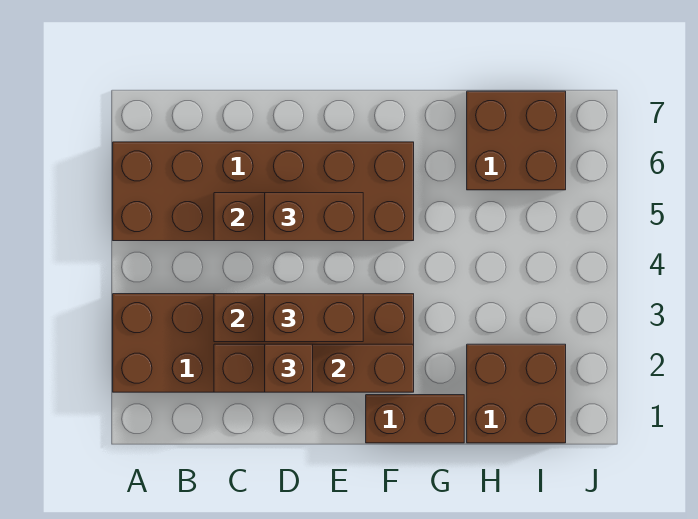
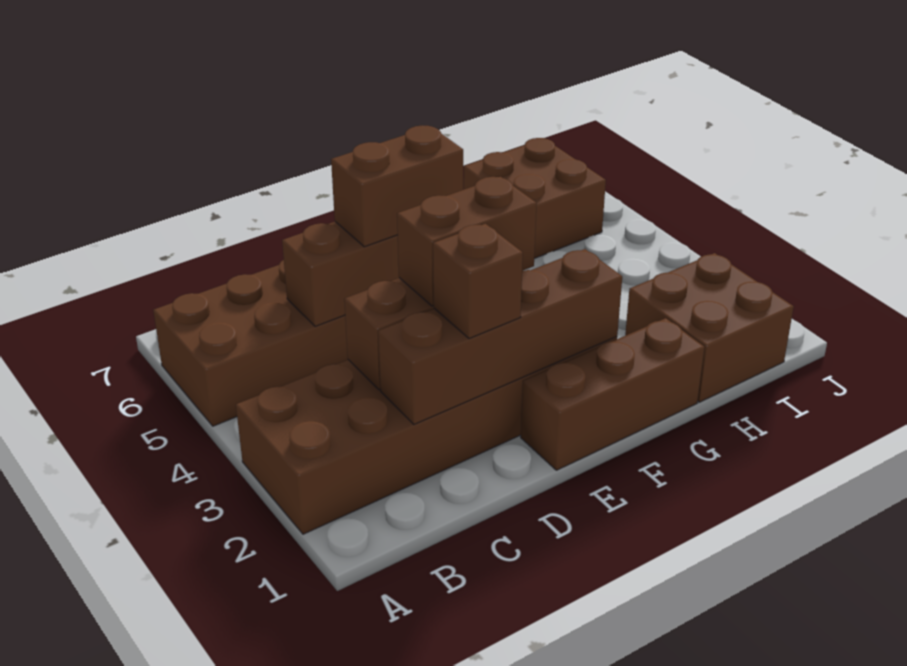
brown 1x2 brick [366,395,464,443] -> brown 1x3 brick [521,318,705,470]

